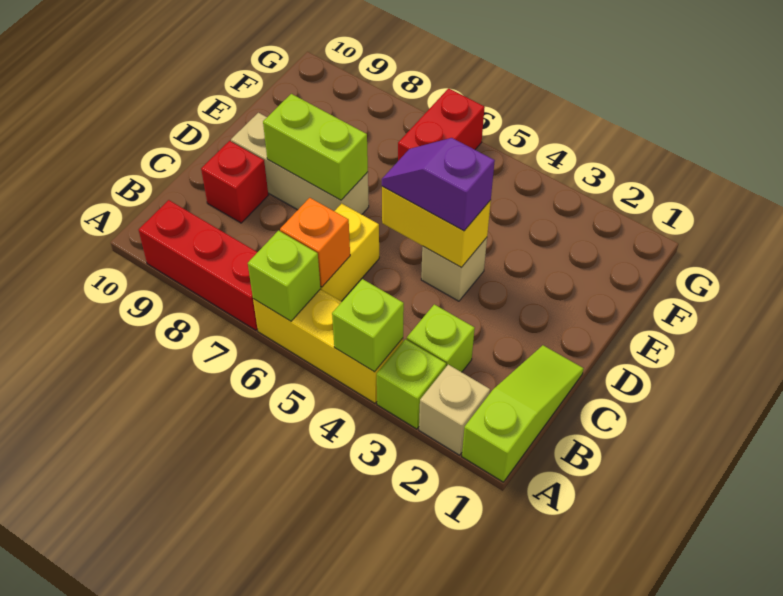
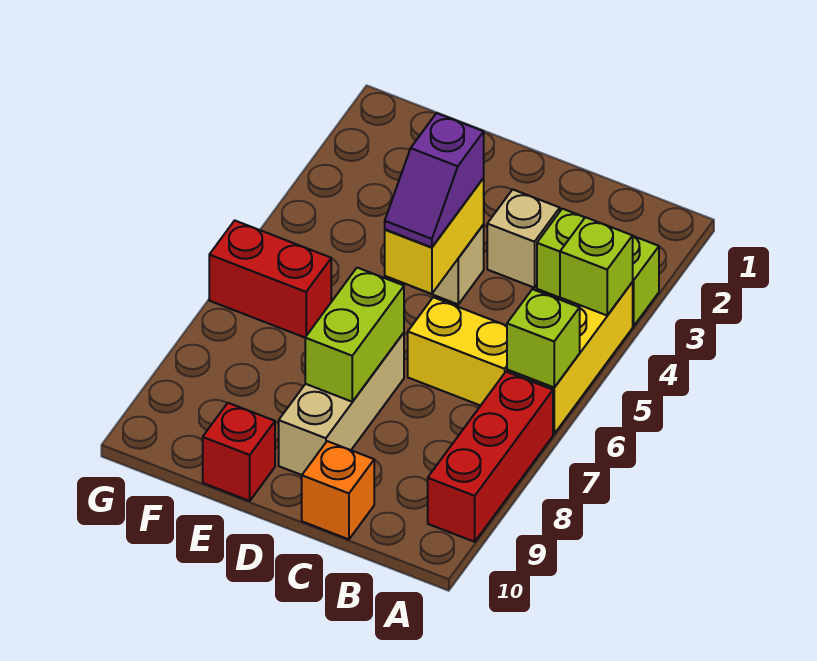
lime 1x3 slope [462,345,584,482] -> none
tan 1x1 brick [419,365,490,455] -> tan 1x1 brick moved to [487,189,560,288]
orange 1x1 brick [280,198,350,287] -> orange 1x1 brick moved to [302,441,374,539]
red 1x1 brick [201,141,268,223] -> red 1x1 brick moved to [203,403,275,501]

